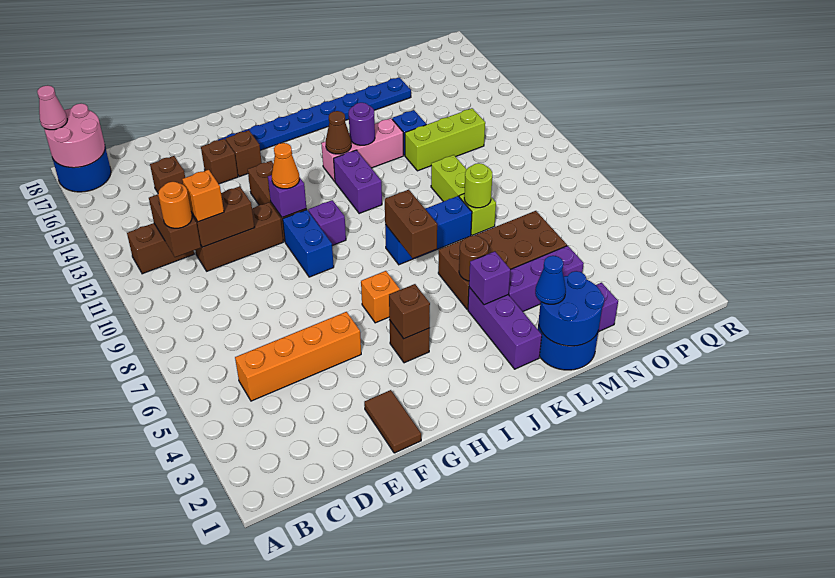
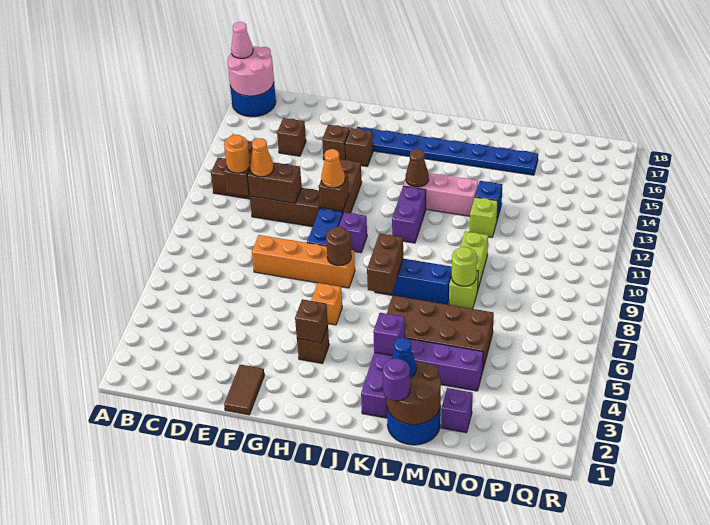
orange 1x4 brick [235,312,361,401] -> orange 1x4 brick moved to [252,235,355,288]
orange 1x1 brick [182,170,224,222] -> orange 1x1 cone [250,138,274,177]
purple 1x1 brick [268,175,306,218] -> brown 1x1 brick [319,173,349,211]
brown 1x1 round brick [459,235,489,281] -> brown 1x1 round brick moved to [326,227,351,266]
purple 1x1 round brick [349,103,375,145] -> purple 1x1 round brick moved to [383,359,410,401]
blue 2x2 round brick [539,271,604,346] -> brown 2x2 round brick [387,362,441,425]
lime 1x3 brick [405,108,485,171] -> lime 1x1 brick [470,197,498,237]

